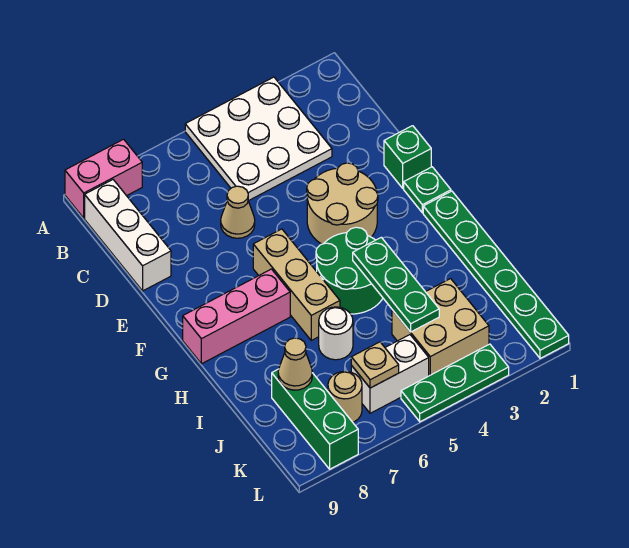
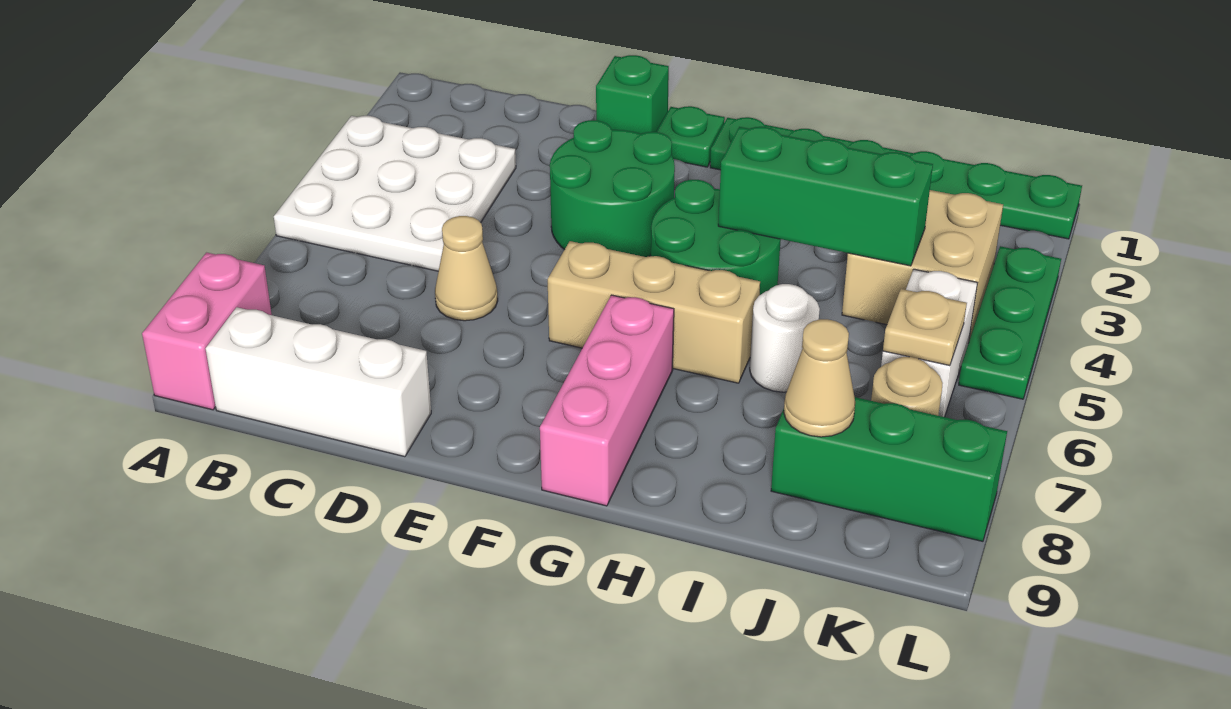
tan 2x2 round brick [307,163,378,244] -> green 2x2 round brick [550,120,675,257]
green 1x3 plate [353,237,439,332] -> green 1x3 brick [718,127,933,266]

